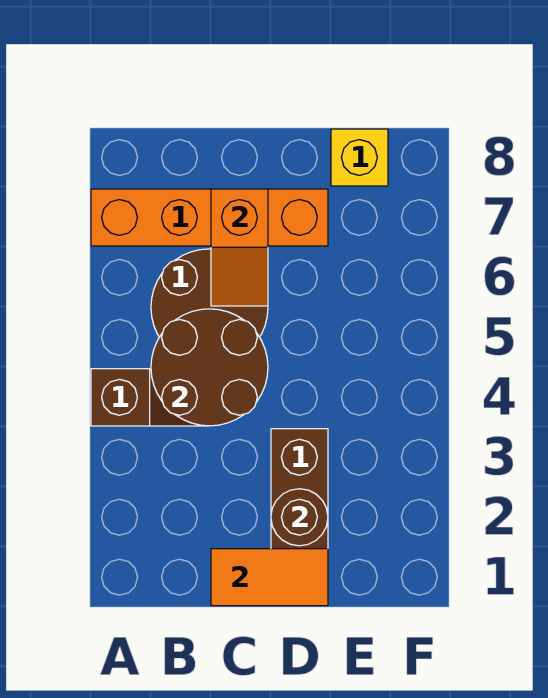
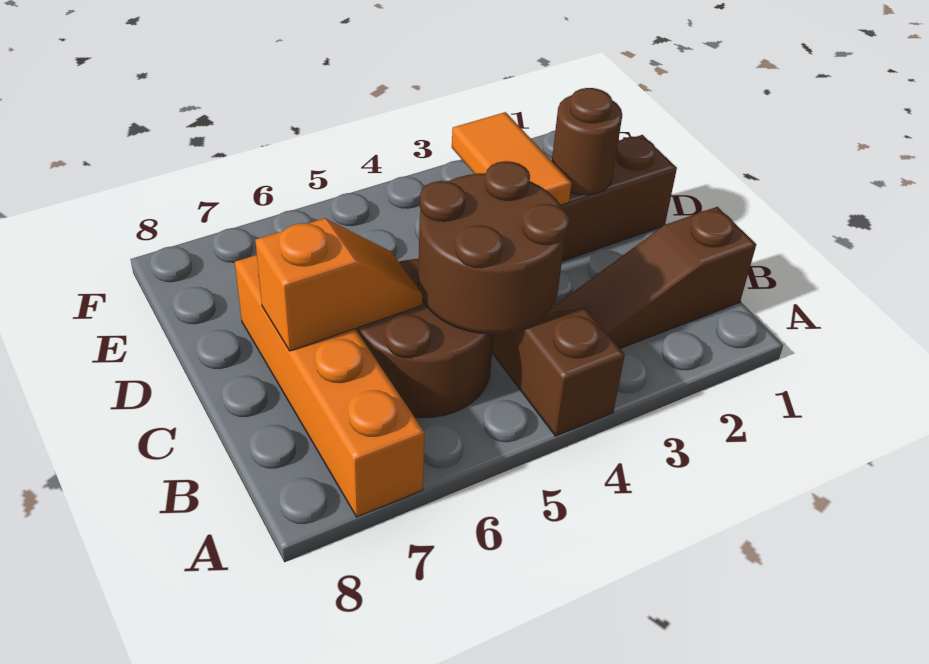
none -> brown 1x3 slope [548,207,756,348]
orange 1x2 tile [211,549,328,606] -> orange 1x2 tile moved to [452,112,572,205]
yellow 1x1 brick [331,129,388,186] -> none

